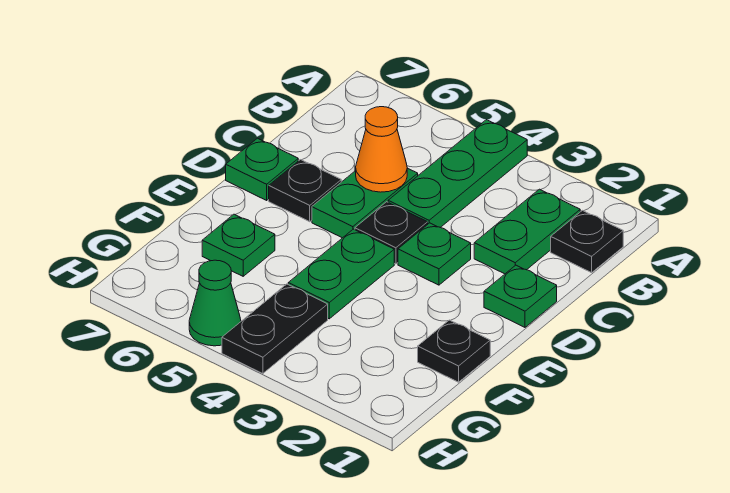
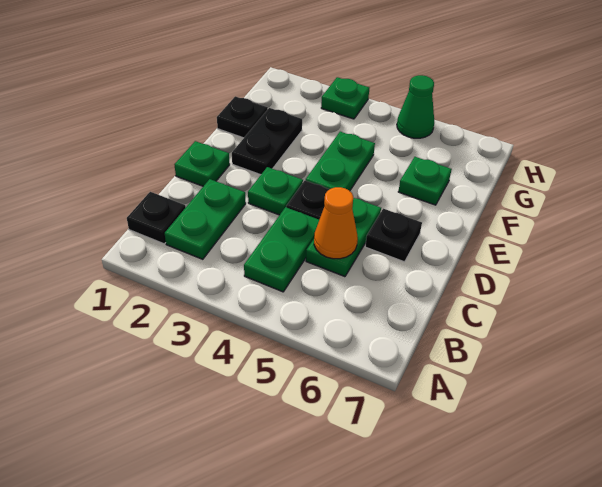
green 1x3 plate [388,120,527,227] -> green 1x2 plate [244,207,319,292]
green 1x1 plate [226,138,298,200] -> green 1x1 plate moved to [321,77,369,119]
black 1x2 plate [222,284,328,374] -> black 1x2 plate moved to [232,108,302,175]

